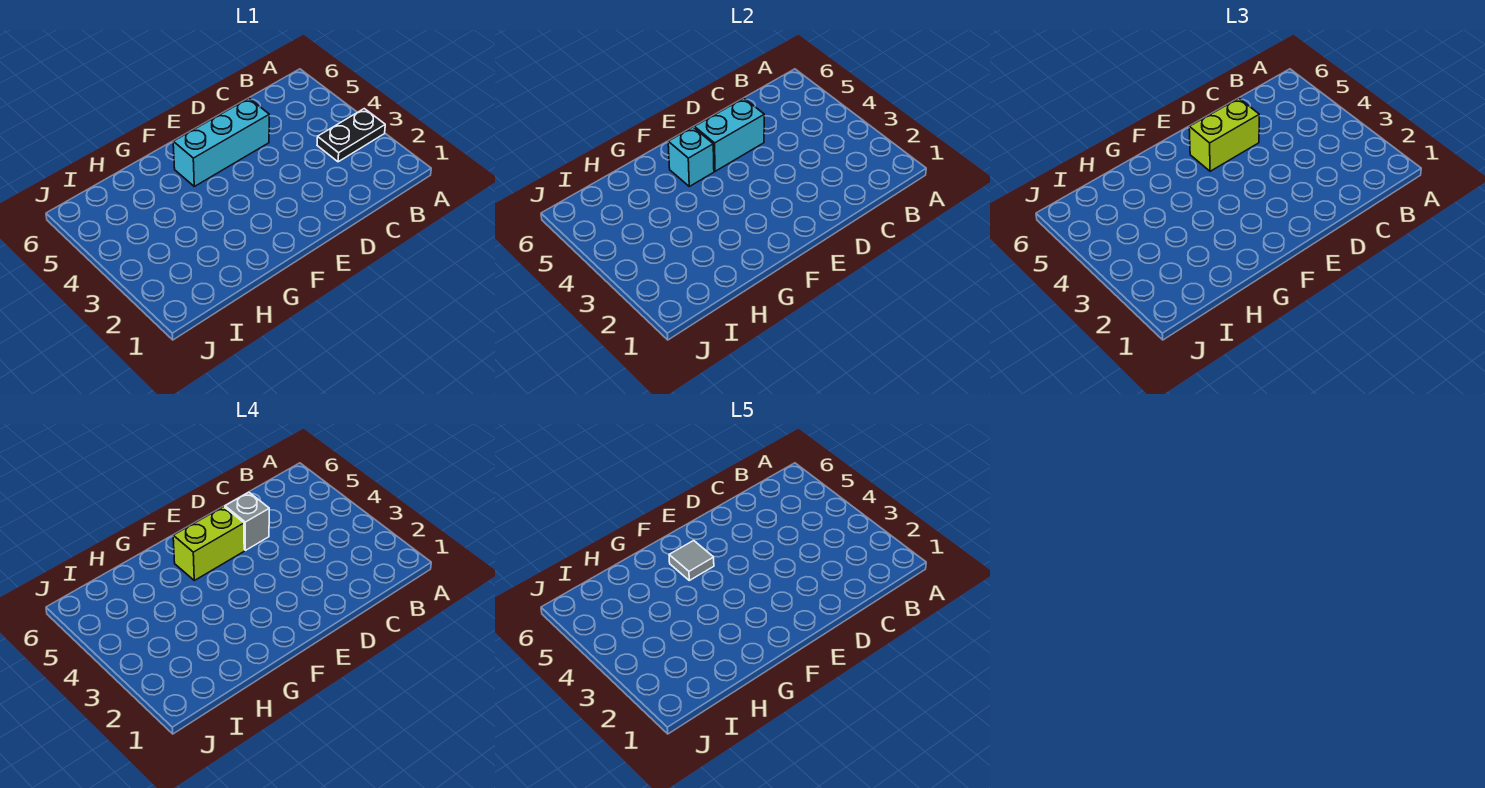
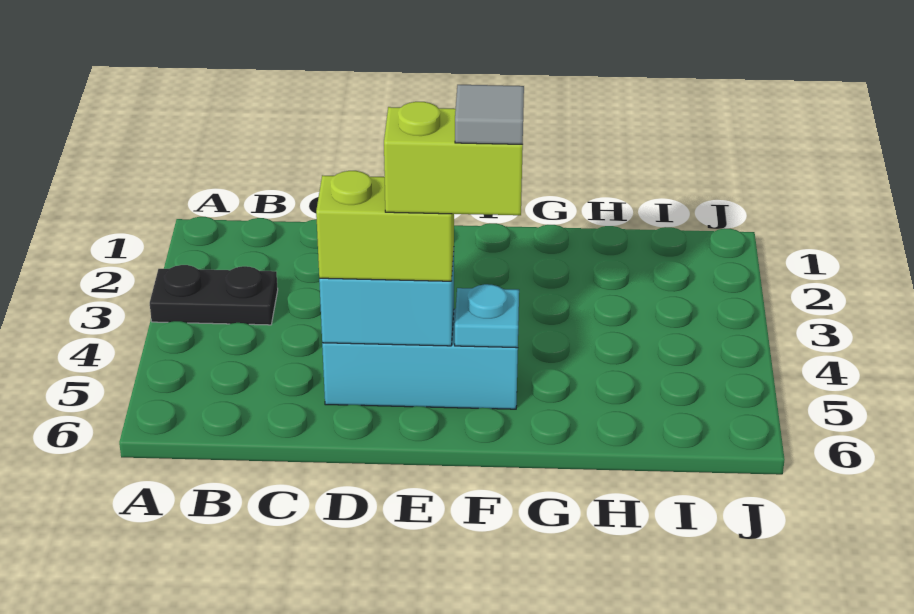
grey 1x1 brick [225,492,269,550] -> none
cyan 1x1 brick [668,127,714,186] -> cyan 1x1 plate [455,284,519,348]

